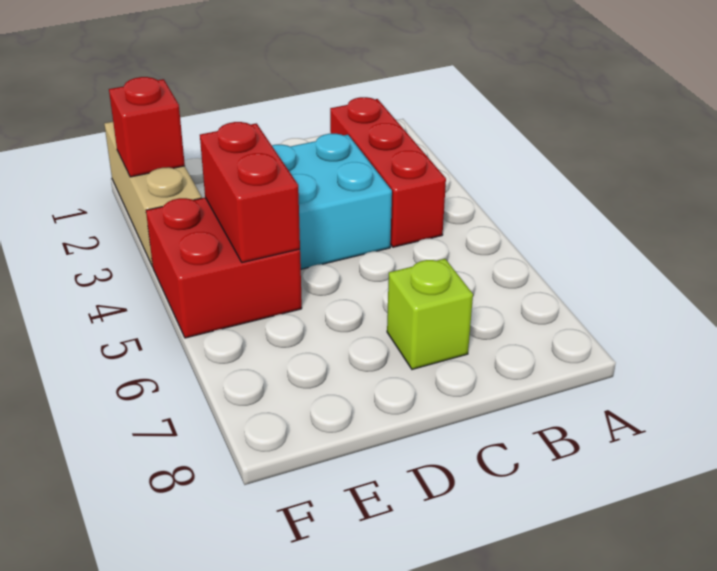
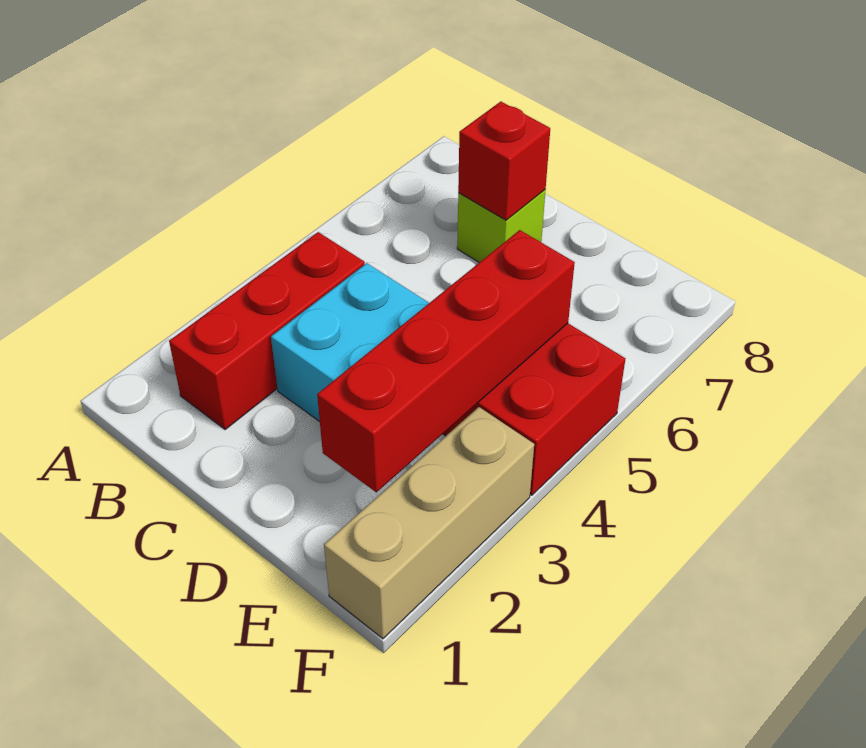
red 1x2 brick [200,122,300,263] -> red 1x4 brick [317,230,575,492]
red 1x1 brick [109,77,185,177] -> red 1x1 brick moved to [458,102,550,220]

